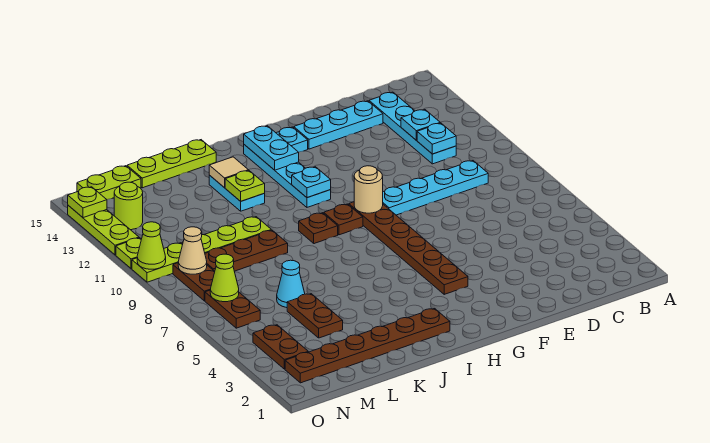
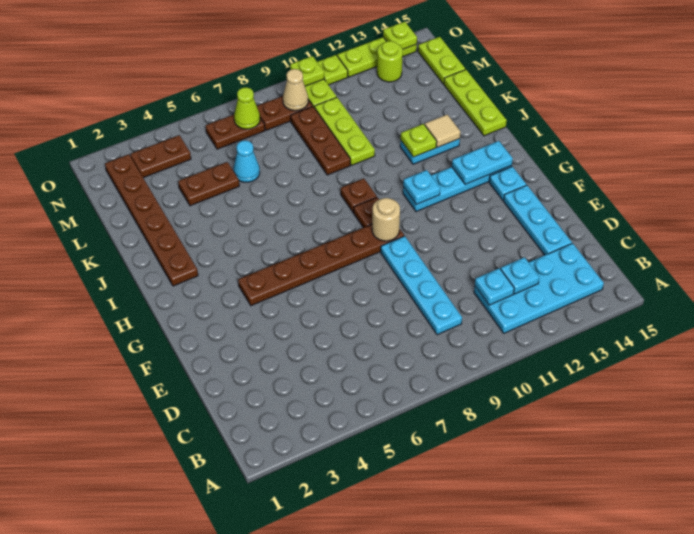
cyan 1x4 plate [369,92,456,164] -> cyan 2x4 plate [474,243,604,333]
lime 1x1 cone [137,222,166,269] -> lime 1x1 plate [290,56,324,86]

